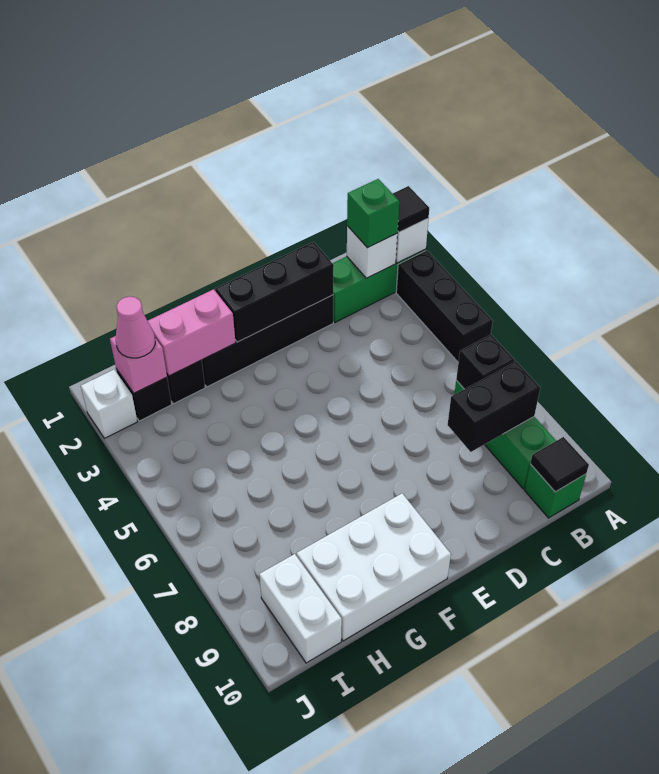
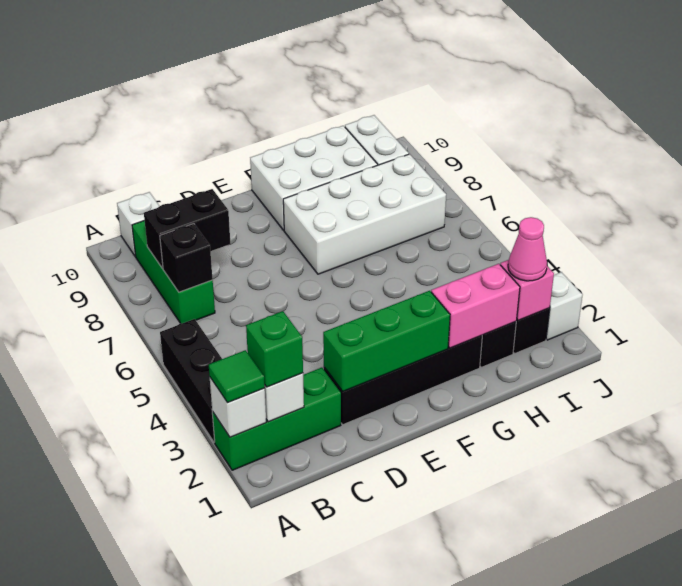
black 1x1 tile [393,186,429,232] -> green 1x1 tile [209,350,265,403]
green 1x1 brick [524,464,586,518] -> white 1x1 brick [117,192,159,256]
black 1x1 tile [530,437,589,492] -> none
black 1x3 brick [216,242,334,342] -> green 1x3 brick [323,291,450,391]
none -> white 2x4 brick [283,154,446,274]

